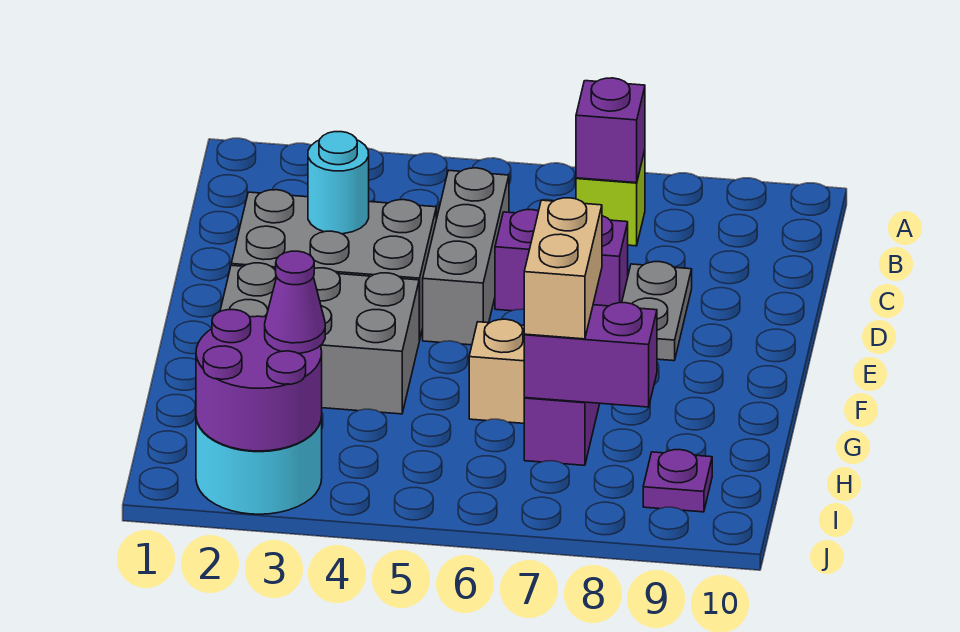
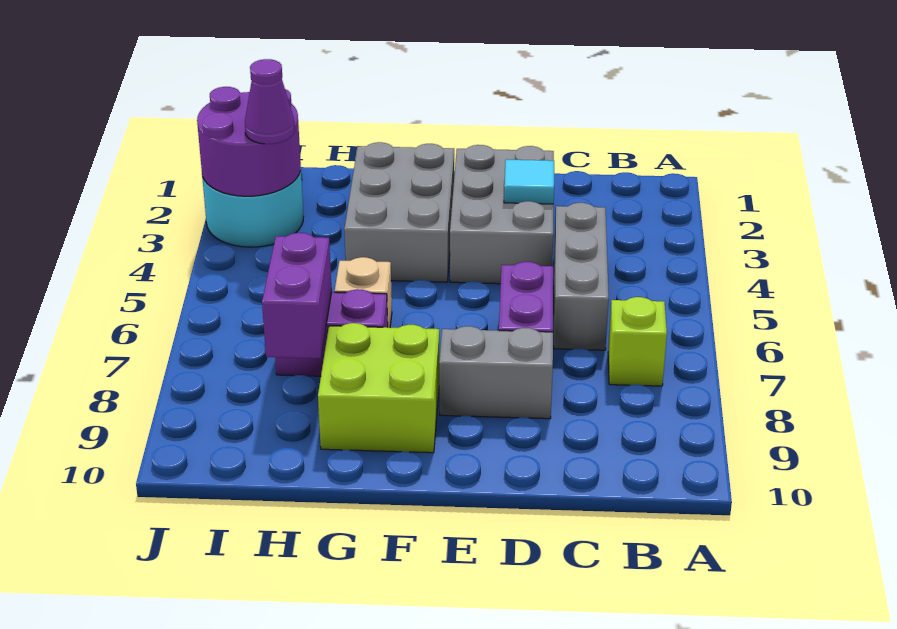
purple 1x1 brick [576,78,645,183] -> none
grey 1x3 brick [423,168,509,345] -> grey 1x3 brick turned to [554,203,609,350]
cyan 1x1 round brick [308,132,369,234] -> cyan 1x1 tile [504,159,554,204]
grey 1x2 plate [622,262,692,361] -> grey 1x2 brick [439,326,553,419]
none -> lime 2x2 brick [318,323,439,453]
tan 1x2 brick [524,198,602,339] -> none
purple 1x1 plate [643,450,712,512] -> none

